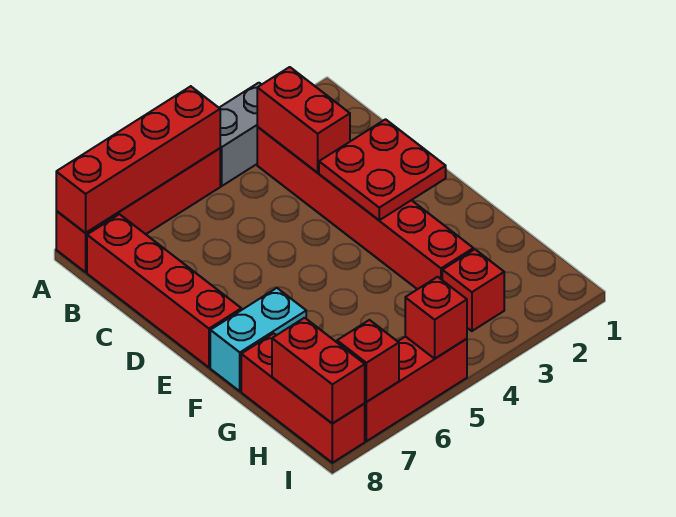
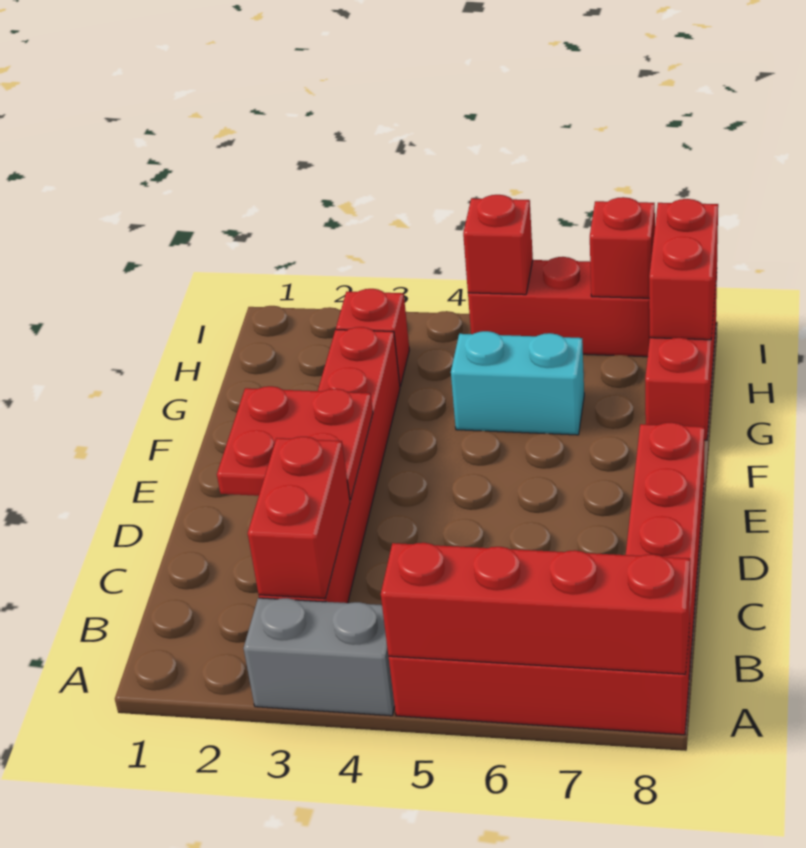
cyan 1x2 brick [210,288,306,391] -> cyan 1x2 brick moved to [451,331,584,435]

